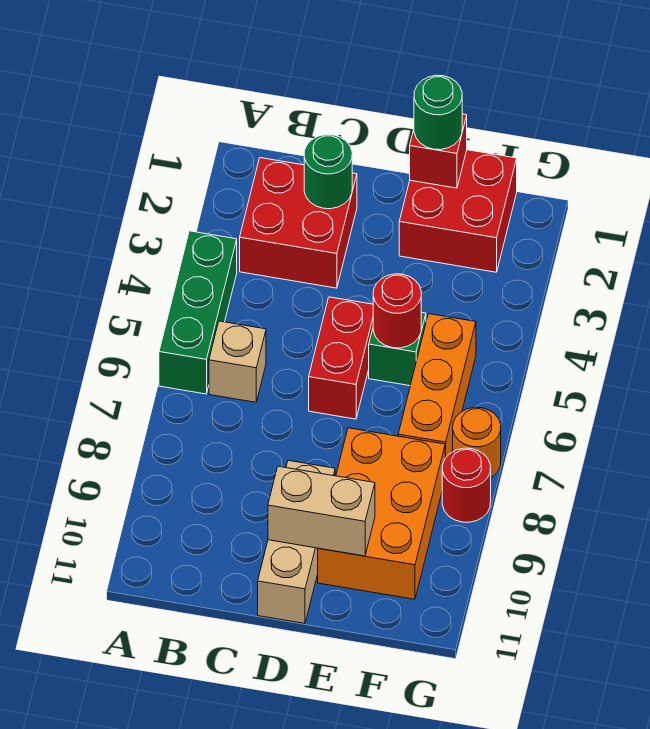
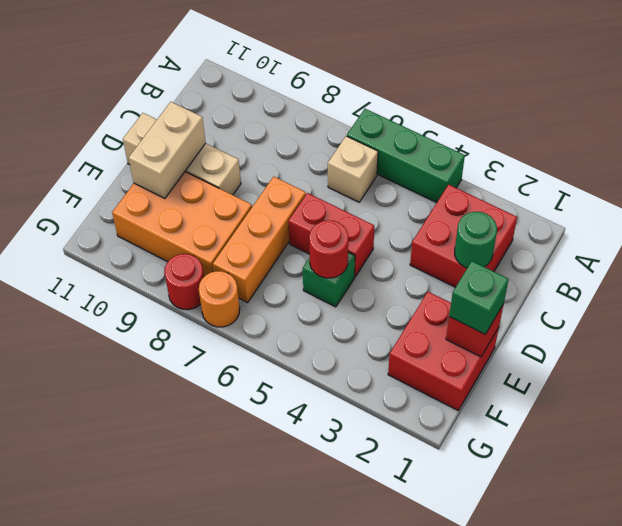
green 1x1 round brick [414,75,462,150] -> green 1x1 brick [449,261,509,334]
orange 1x3 brick [398,314,476,458] -> orange 1x3 brick turned to [213,177,306,303]

